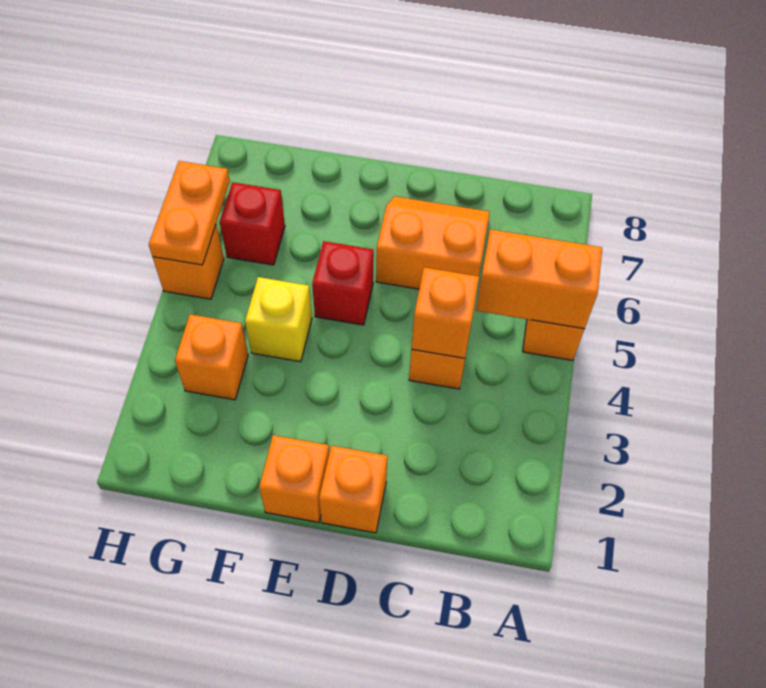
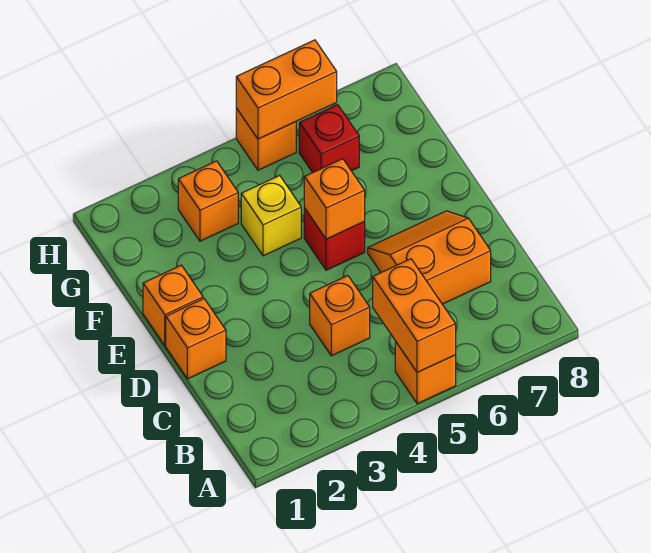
orange 1x1 brick [411,267,479,358] -> orange 1x1 brick moved to [304,159,365,239]
orange 2x2 slope [376,196,490,289] -> orange 2x2 slope turned to [368,211,491,304]
orange 1x2 plate [149,161,230,265] -> orange 1x2 brick [236,40,337,139]

